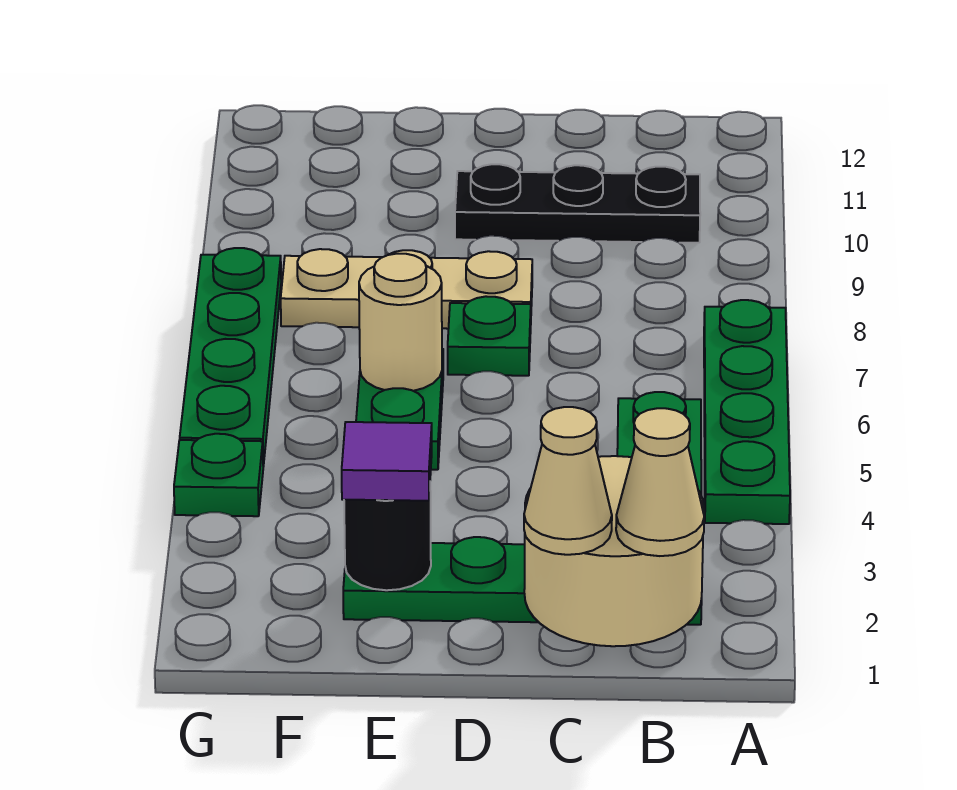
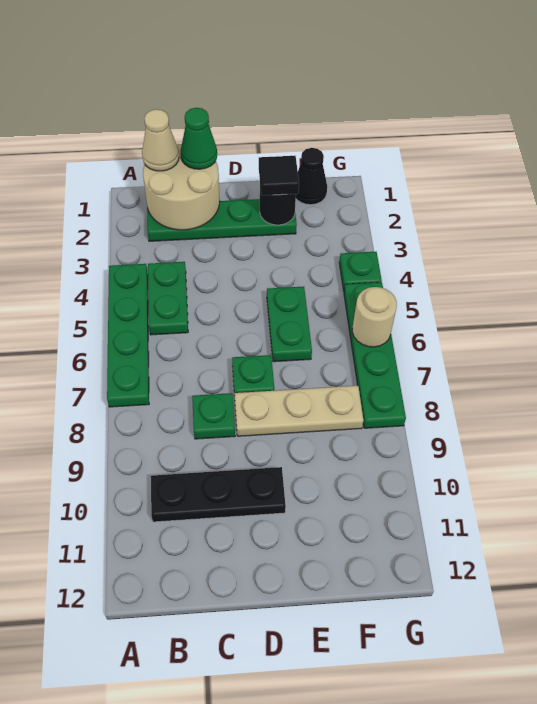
tan 1x1 cone [524,407,612,555] -> green 1x1 cone [181,108,217,169]
none -> green 1x1 plate [192,393,235,439]
purple 1x1 tile [342,422,432,501] -> black 1x1 tile [259,156,299,195]
tan 1x1 round brick [359,254,442,391] -> tan 1x1 round brick moved to [352,287,397,347]
none -> black 1x1 cone [296,148,327,205]

